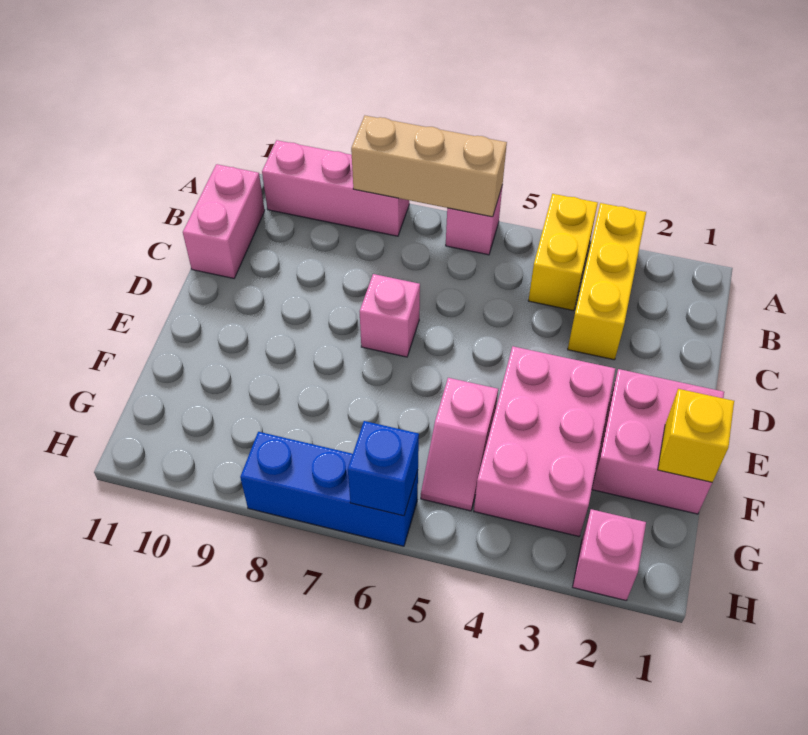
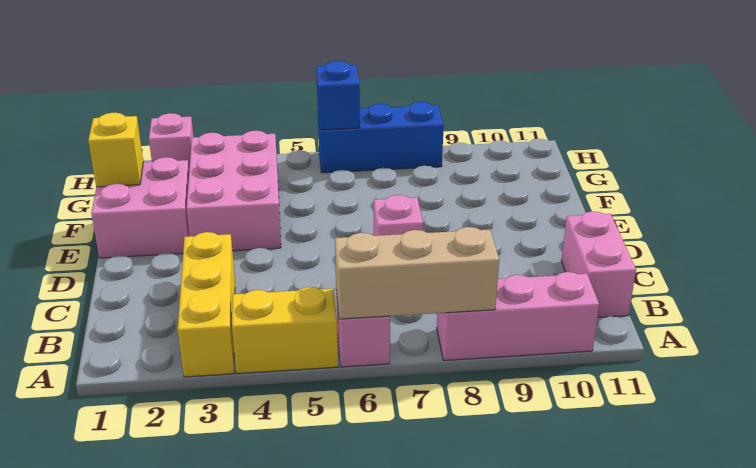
yellow 1x2 brick [528,194,598,311] -> yellow 1x2 brick turned to [232,287,338,374]
pink 1x2 slope [421,378,498,511] -> none

